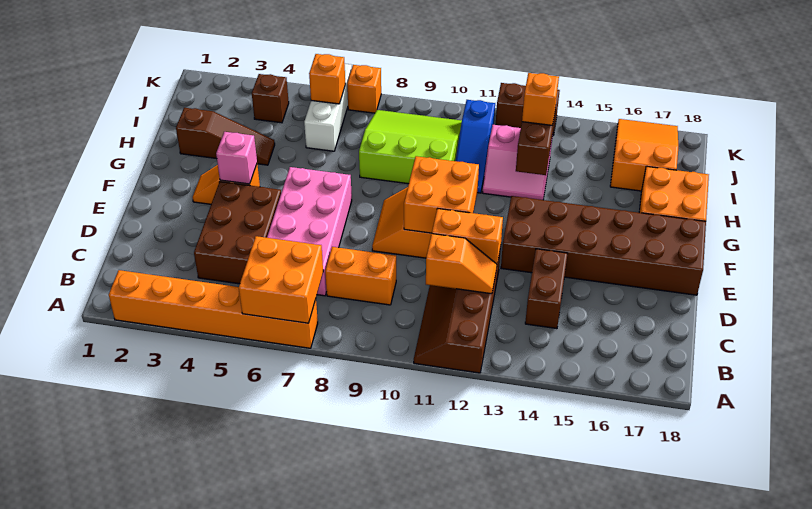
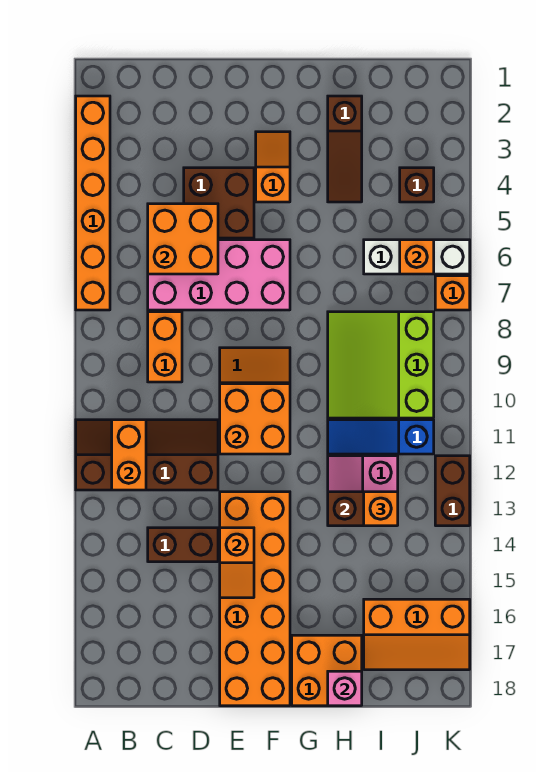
orange 2x2 brick [239,236,323,323] -> orange 2x2 brick moved to [148,204,218,274]
brown 2x3 brick [194,182,281,284] -> brown 2x2 brick [184,168,254,238]
orange 1x2 slope [426,234,497,294] -> orange 1x2 slope moved to [220,528,254,598]
orange 1x2 brick [432,209,503,264] -> orange 1x2 brick moved to [112,420,146,490]
brown 2x6 brick [501,196,706,295] -> orange 2x6 brick [220,492,290,706]
pink 1x1 brick [216,132,257,184] -> pink 1x1 brick moved to [328,671,362,706]
lime 3x3 slope [359,110,462,184] -> lime 3x3 slope turned to [328,312,434,418]
orange 2x3 slope [610,119,678,191] -> orange 2x3 slope turned to [364,599,470,670]

